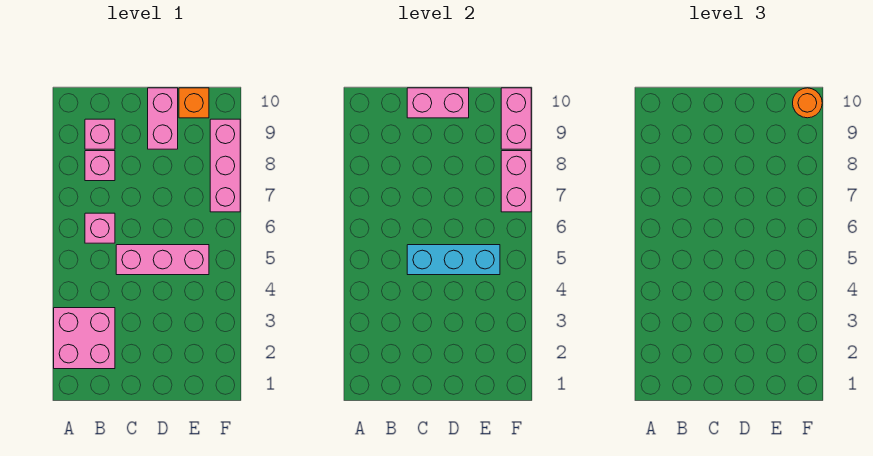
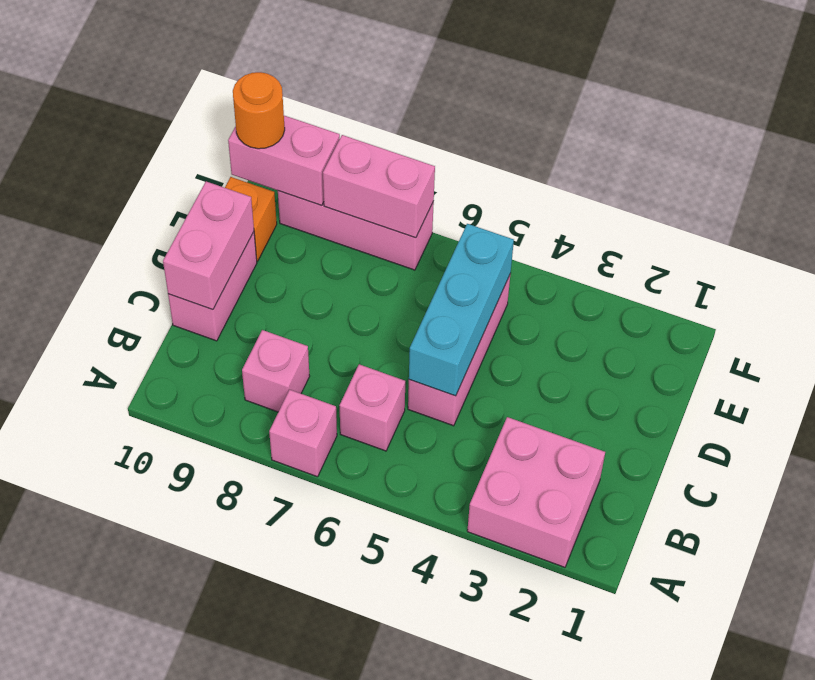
pink 1x1 brick [85,119,115,149] -> pink 1x1 brick moved to [269,390,337,477]
pink 1x2 brick [148,88,178,149] -> pink 1x2 brick turned to [168,232,257,341]

